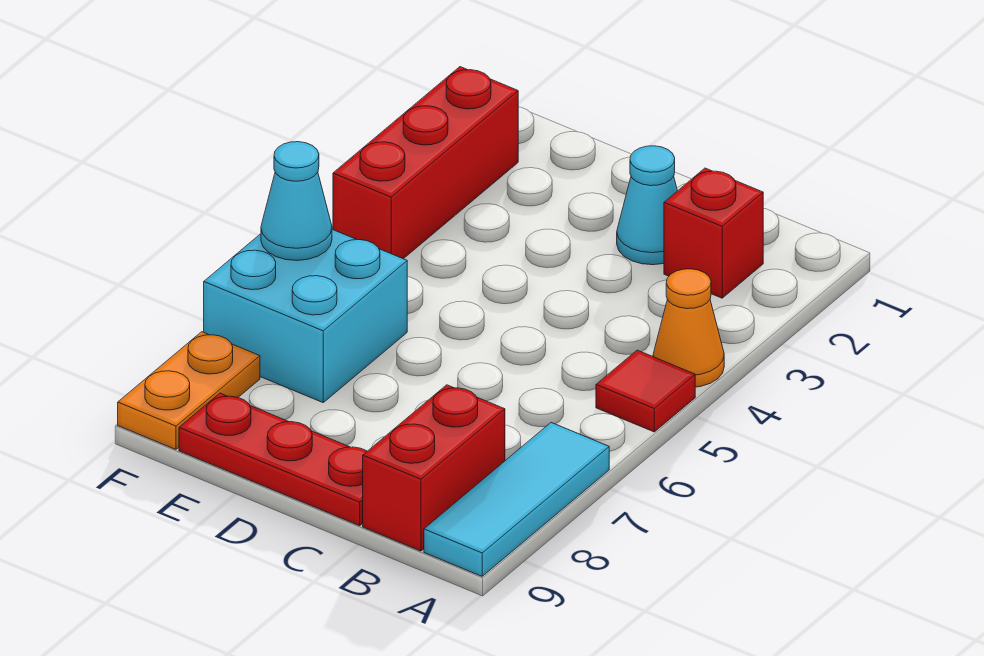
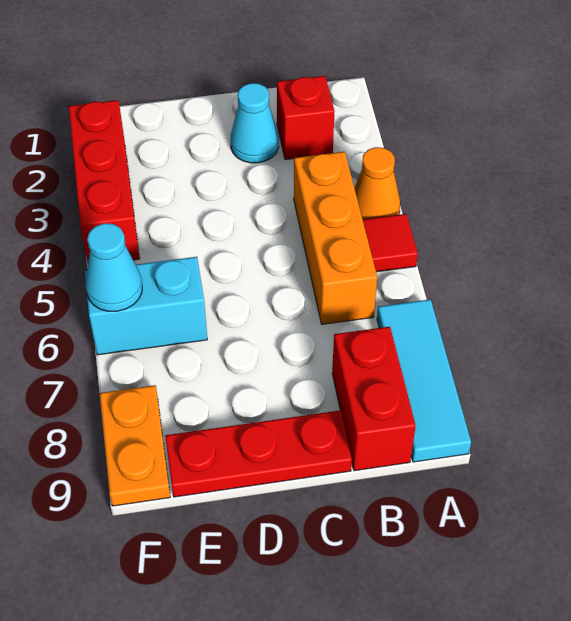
none -> orange 1x3 brick [294,152,377,324]
cyan 2x2 brick [204,229,407,402] -> cyan 1x2 brick [85,257,207,355]

